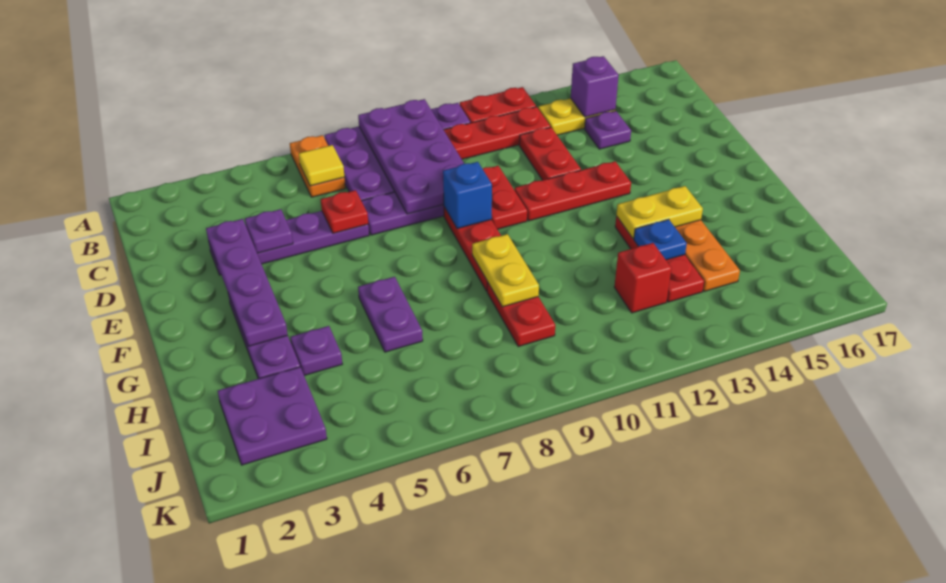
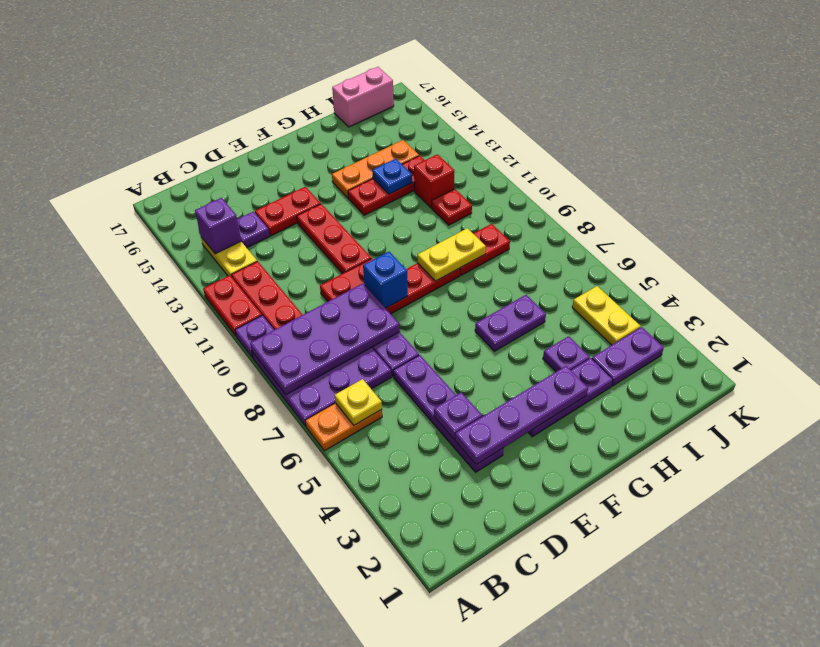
yellow 1x1 tile [299,145,344,186] -> yellow 1x1 plate [335,379,382,425]
red 1x2 plate [519,127,581,180] -> red 1x2 plate moved to [255,187,321,236]
red 1x1 plate [321,190,368,233] -> red 1x1 plate moved to [432,189,472,225]
yellow 1x2 plate [616,186,703,239] -> yellow 1x2 plate moved to [572,286,640,345]
purple 2x2 plate [218,367,327,465] -> purple 1x2 plate [592,327,664,386]
none -> pink 1x2 brick [332,67,394,127]

